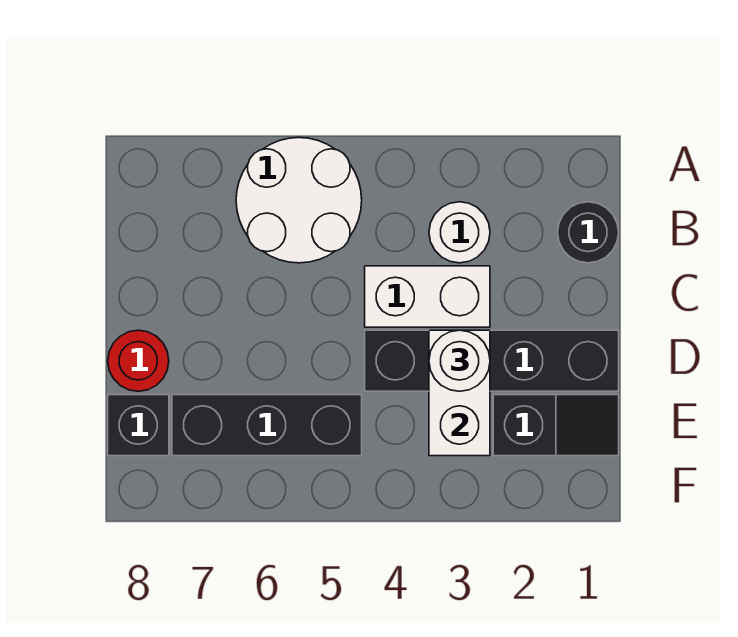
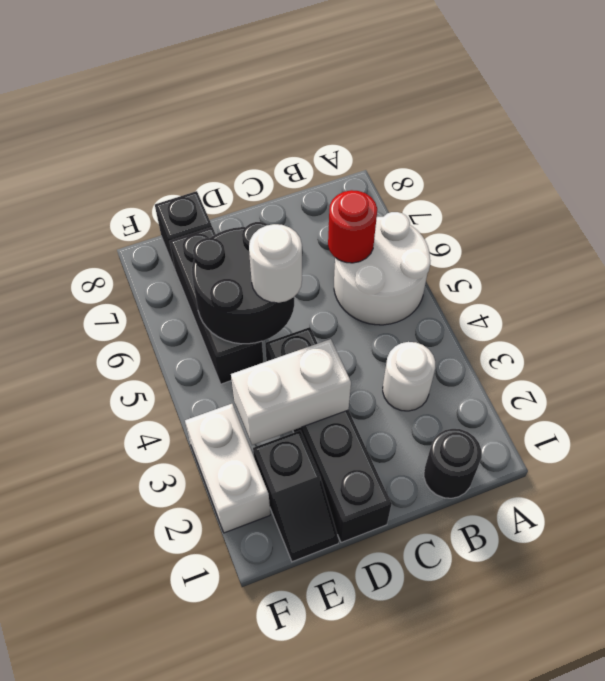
white 1x2 brick [365,266,490,327] -> white 1x2 brick moved to [185,404,270,533]
white 1x1 round brick [429,330,490,391] -> white 1x1 round brick moved to [249,224,302,303]
none -> black 2x2 round brick [192,222,295,344]
red 1x1 round brick [108,330,169,391] -> red 1x1 round brick moved to [328,190,377,263]

